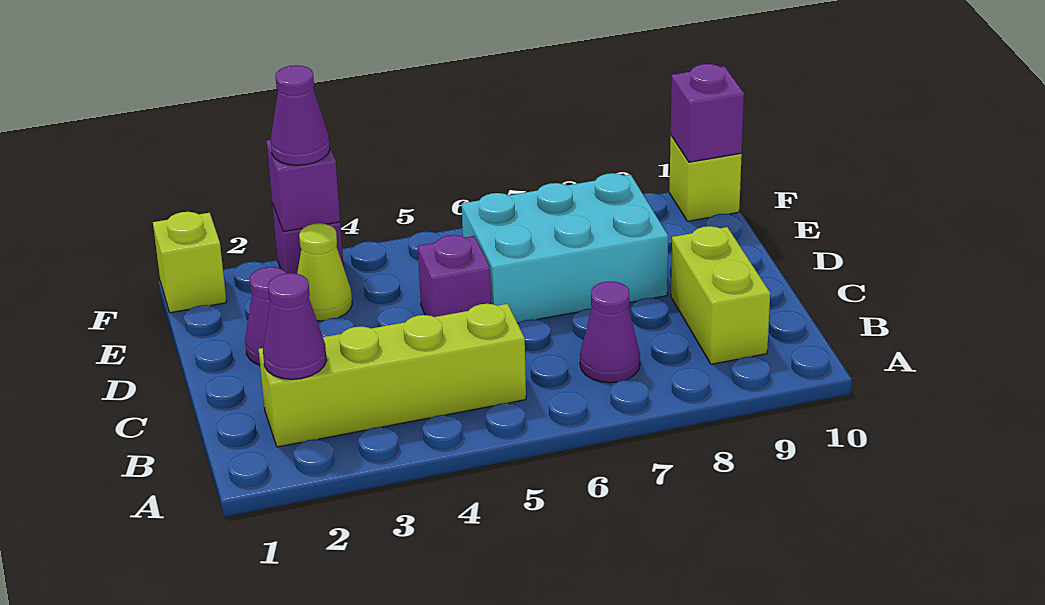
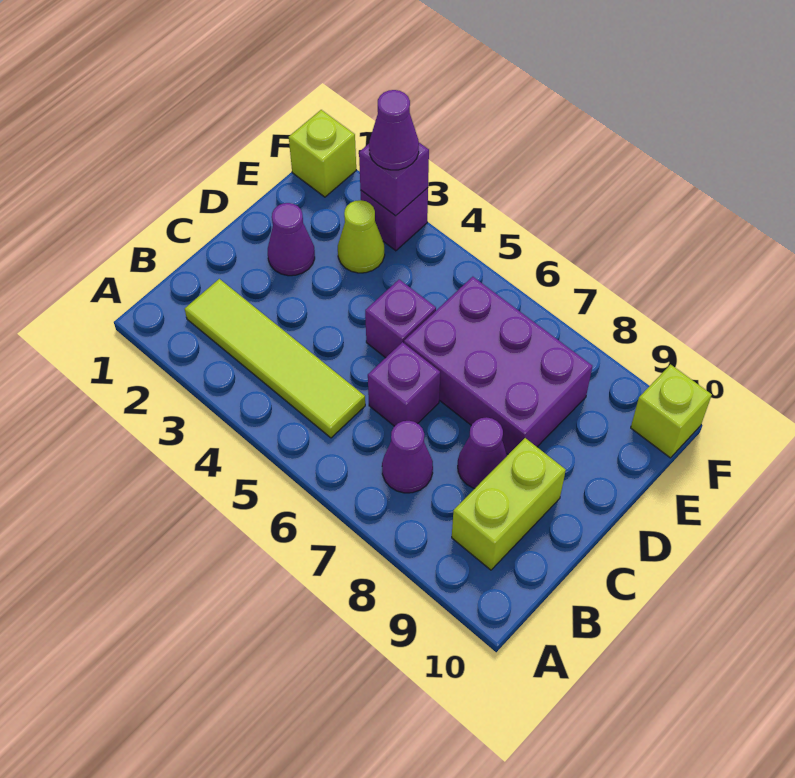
lime 1x4 brick [259,304,526,447] -> lime 1x4 tile [185,279,365,438]
purple 1x1 cone [263,273,327,379] -> purple 1x1 cone moved to [458,417,507,488]
cyan 2x3 brick [462,173,668,323] -> purple 2x3 brick [404,277,592,454]
purple 1x1 brick [671,64,744,162] -> purple 1x1 brick moved to [368,342,440,426]

